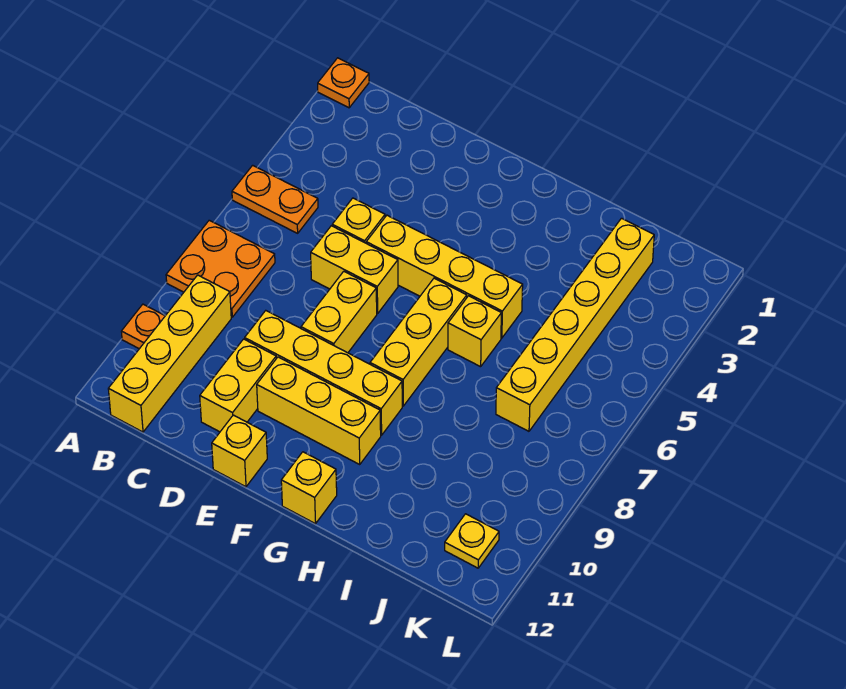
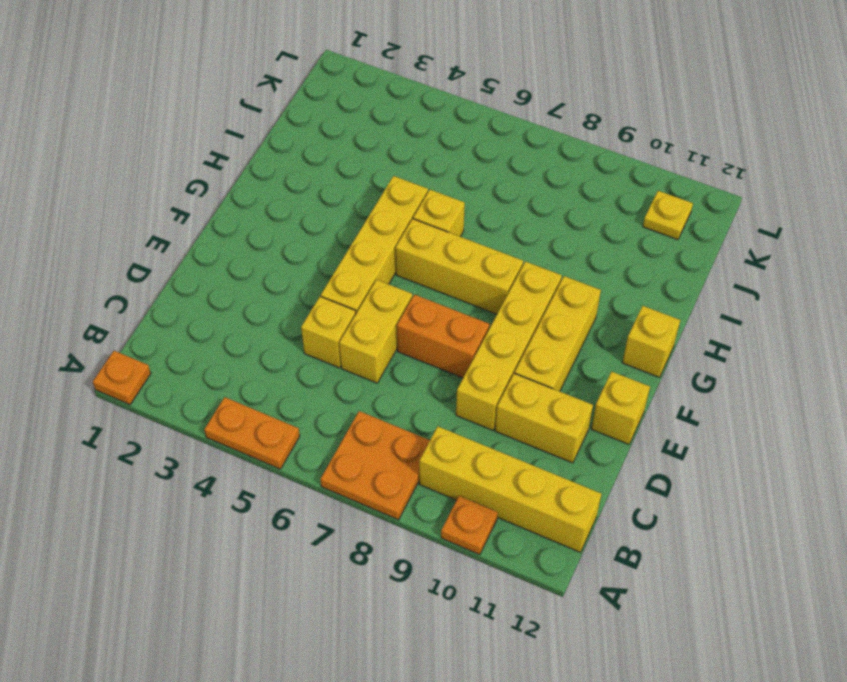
orange 1x2 plate [232,165,318,233] -> orange 1x2 plate turned to [204,397,300,469]
yellow 1x2 brick [301,271,377,353] -> orange 1x2 brick [397,295,490,378]
yellow 1x6 brick [496,218,654,431] -> none

